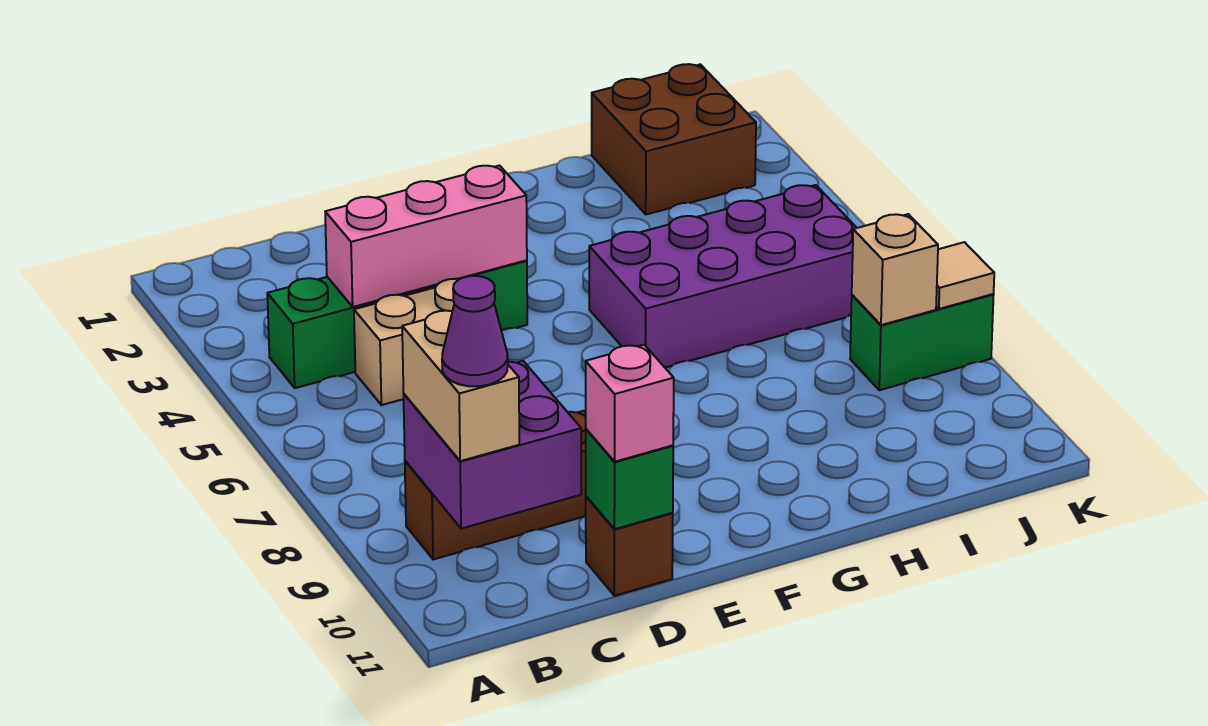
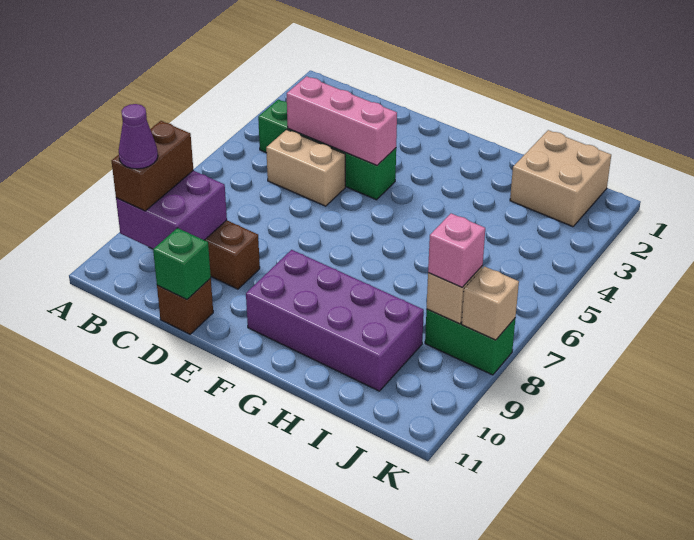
tan 1x2 brick [402,311,519,461] -> brown 1x2 brick [112,121,193,211]
pink 1x1 brick [586,345,674,462] -> pink 1x1 brick moved to [428,213,485,287]
purple 2x4 brick [589,185,857,368] -> purple 2x4 brick moved to [246,250,424,391]
brown 2x2 brick [592,64,756,214] -> tan 2x2 brick [510,130,611,227]
tan 1x1 tile [936,242,994,309] -> tan 1x1 brick [462,266,519,340]

